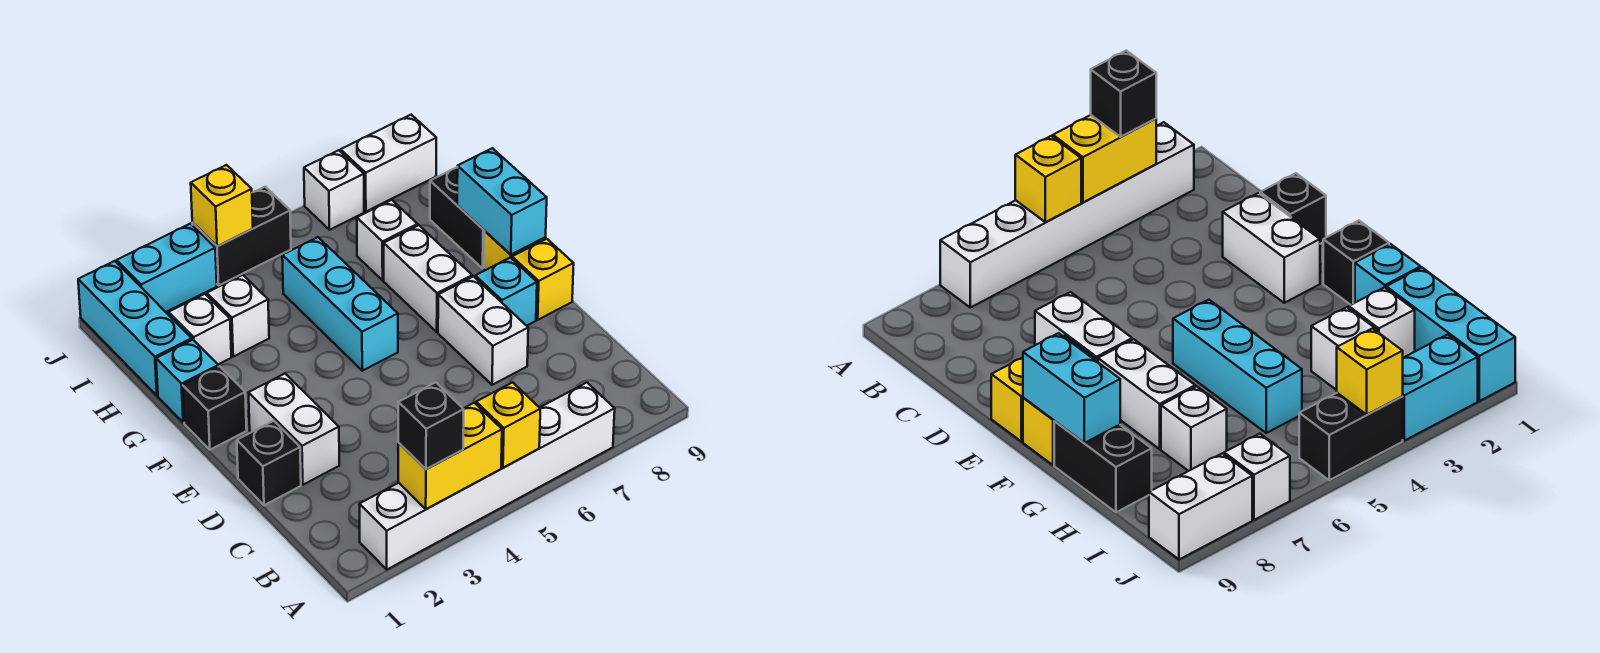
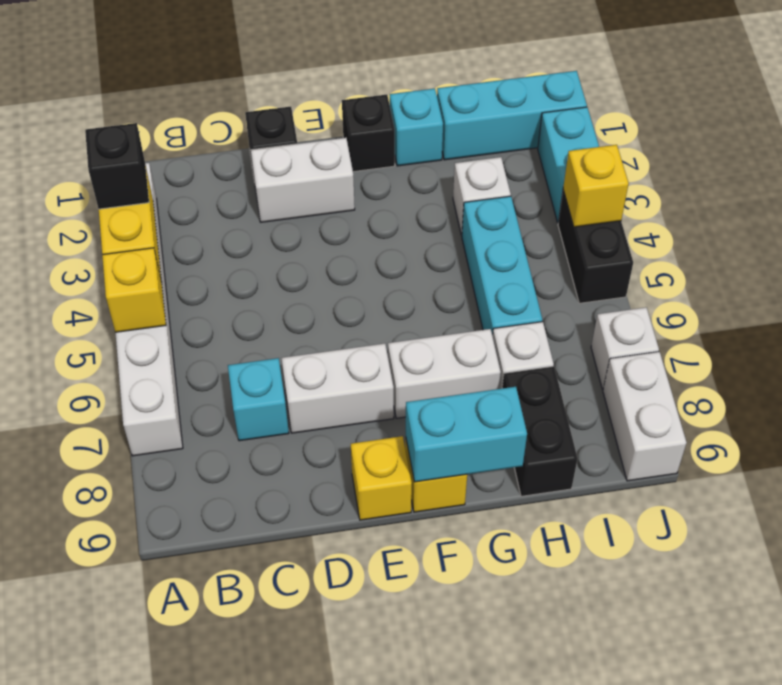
cyan 1x1 brick [475,257,537,326] -> cyan 1x1 brick moved to [228,358,289,441]
cyan 1x3 brick [282,237,398,371] -> cyan 1x3 brick turned to [462,196,542,336]
black 1x2 brick [430,167,485,268] -> black 1x2 brick turned to [502,366,578,496]
white 1x1 brick [168,294,231,364] -> none

